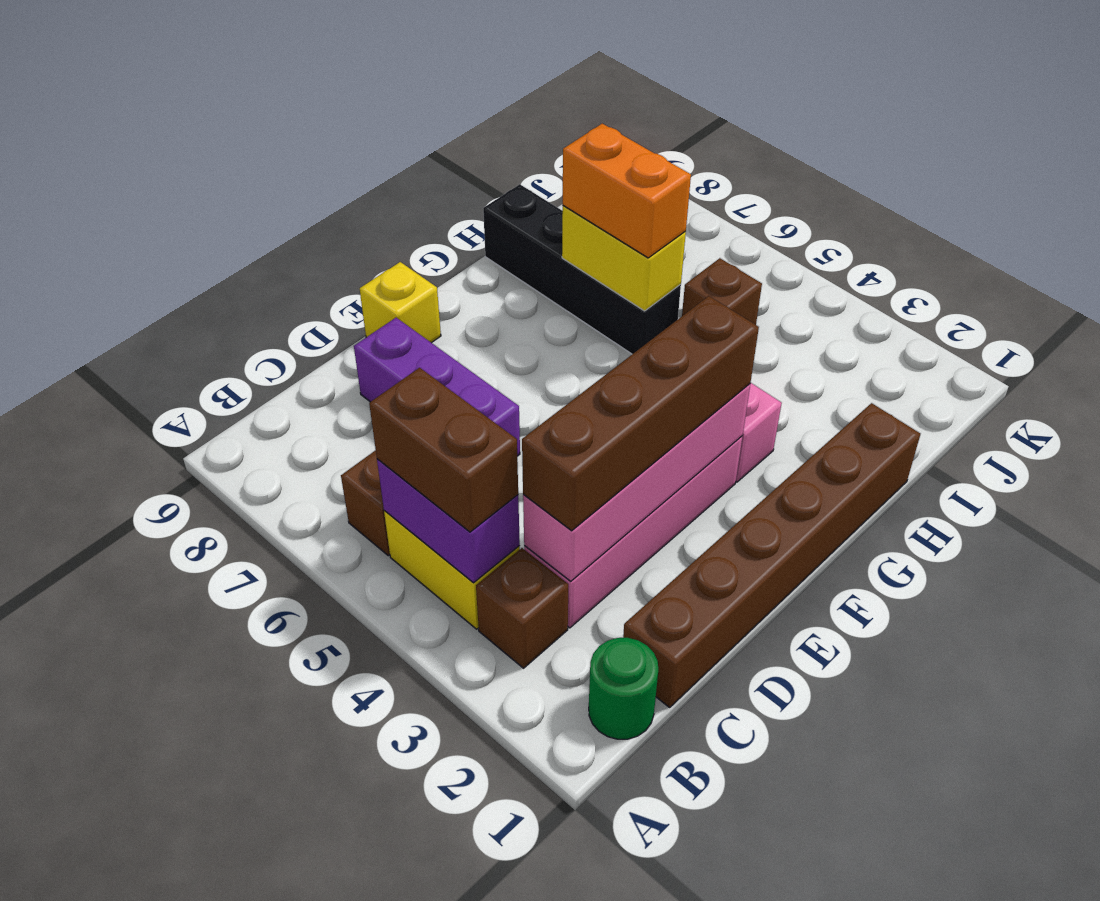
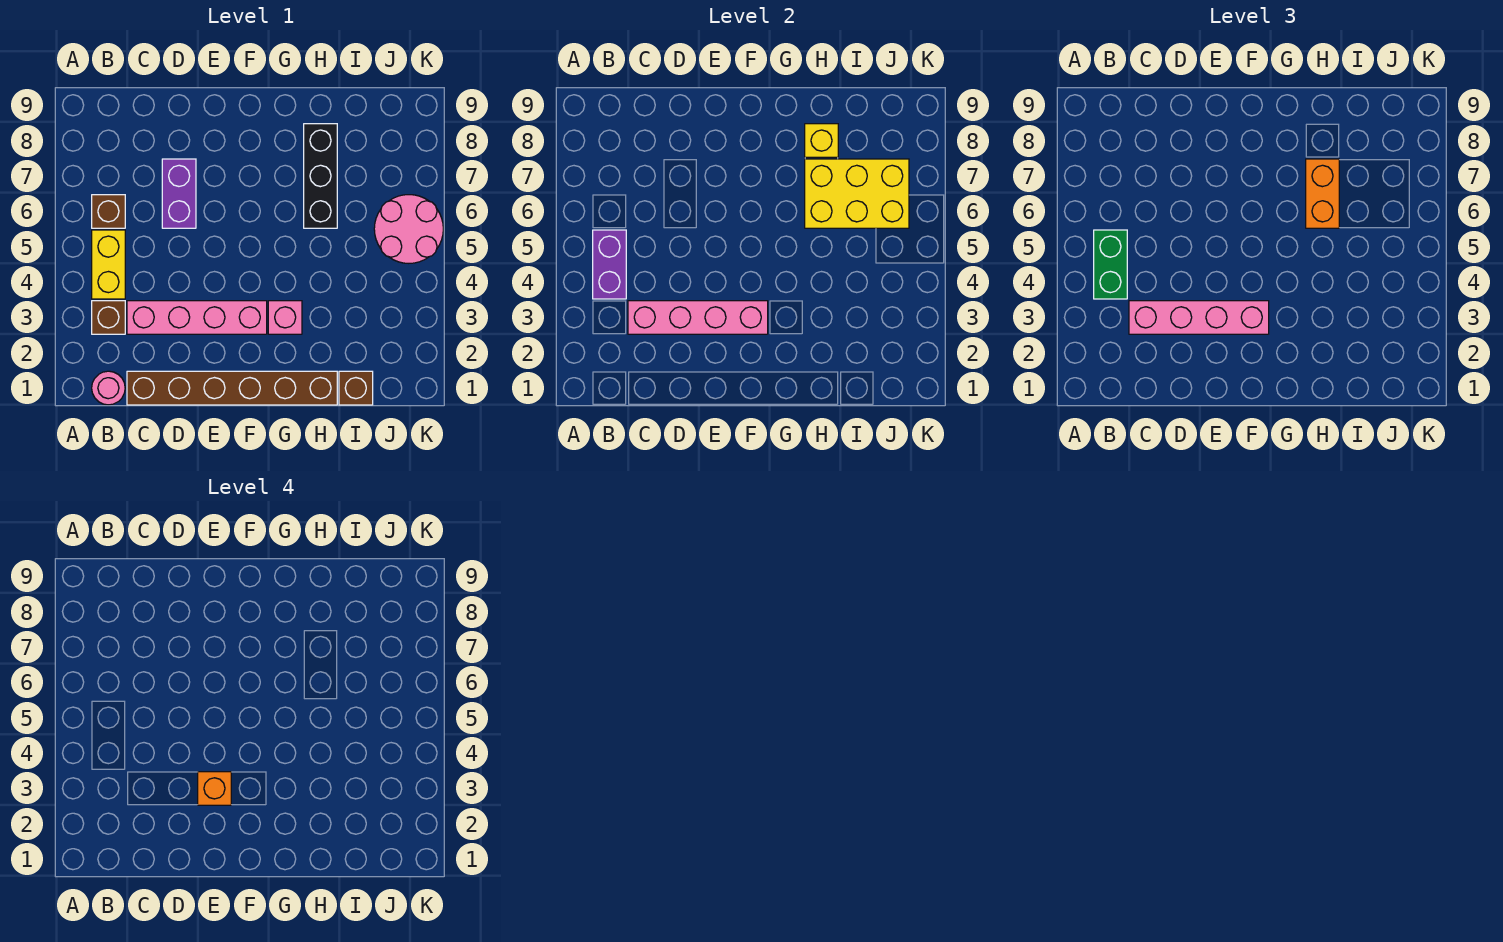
green 1x1 round brick [589,638,658,739] -> pink 1x1 round brick [92,371,125,405]
brown 1x2 brick [369,368,518,532] -> green 1x2 brick [1094,230,1127,299]
brown 1x4 brick [522,296,759,531] -> pink 1x4 brick [1129,301,1269,334]
purple 1x3 brick [354,318,520,456] -> purple 1x2 brick [162,159,196,228]
none -> orange 1x1 brick [198,772,231,805]
yellow 1x1 brick [360,262,441,343] -> yellow 1x1 brick moved to [805,124,838,157]
black 1x4 brick [483,184,681,354] -> black 1x3 brick [304,124,337,228]
yellow 1x2 brick [562,206,686,311] -> yellow 2x3 brick [805,159,909,228]
brown 1x1 brick [682,258,762,325] -> brown 1x1 brick moved to [339,371,373,405]
none -> pink 2x2 round brick [374,195,443,263]

